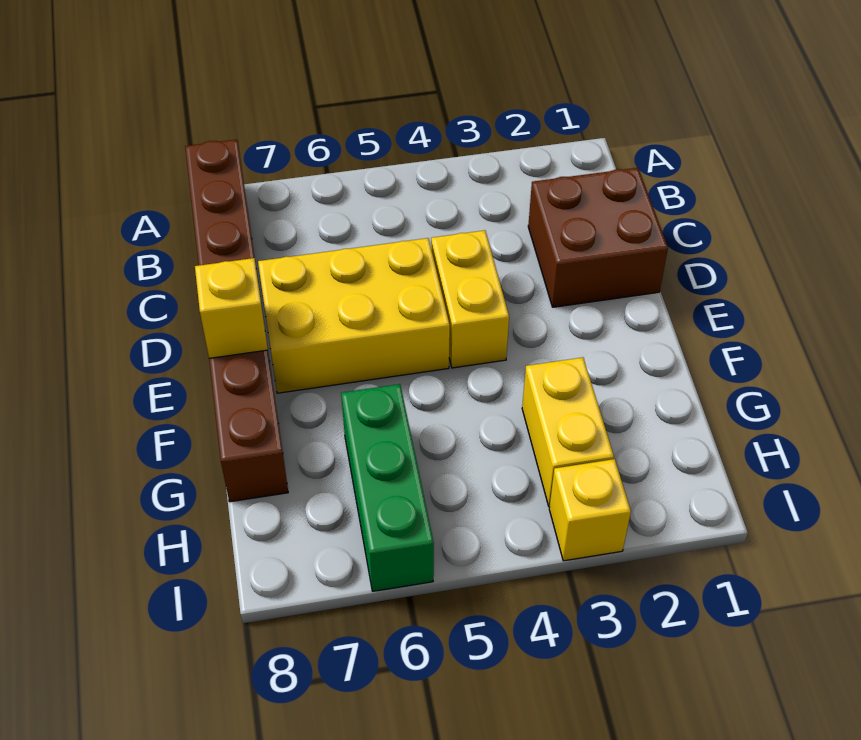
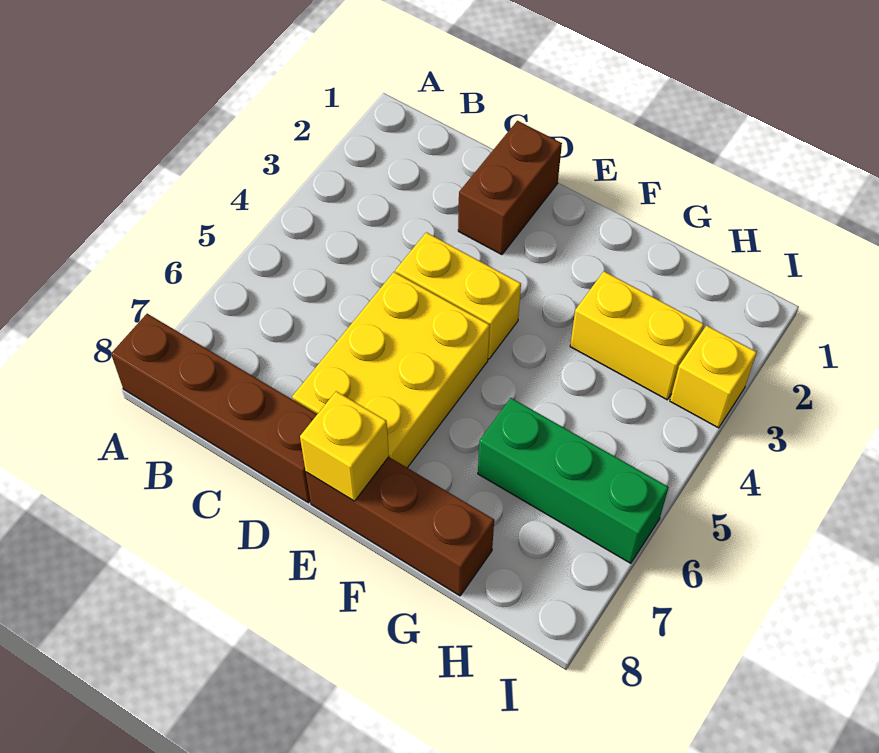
brown 2x2 brick [528,168,668,307] -> brown 1x2 brick [458,121,562,255]

